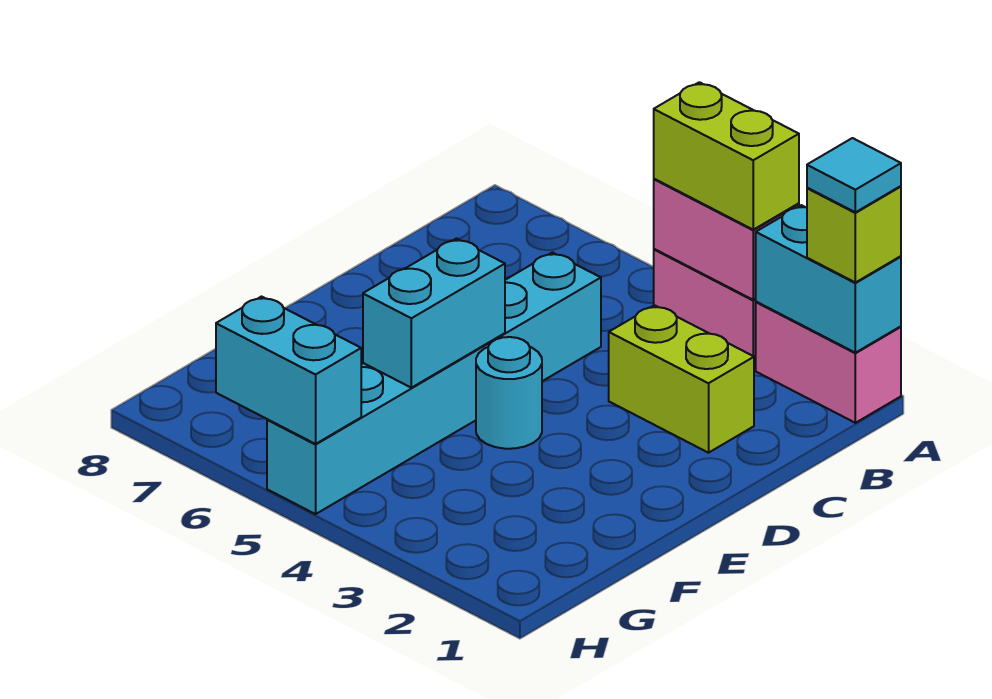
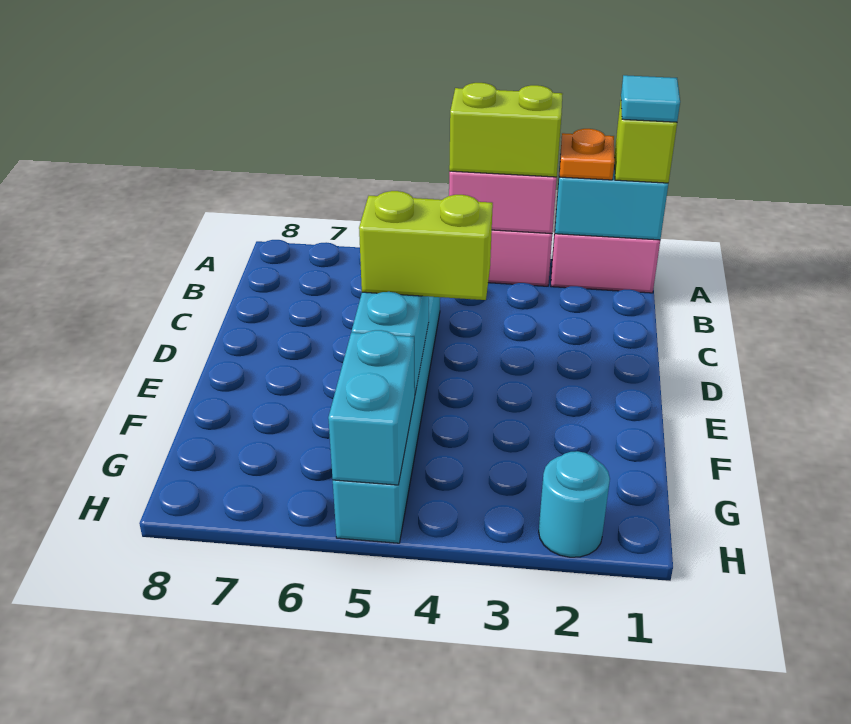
none -> orange 1x1 plate [559,129,615,180]
lime 1x2 brick [609,305,754,453] -> lime 1x2 brick moved to [359,191,493,300]
cyan 1x1 round brick [476,337,542,449] -> cyan 1x1 round brick moved to [539,451,610,557]
cyan 1x2 brick [216,297,361,444] -> cyan 1x2 brick turned to [328,330,415,485]

